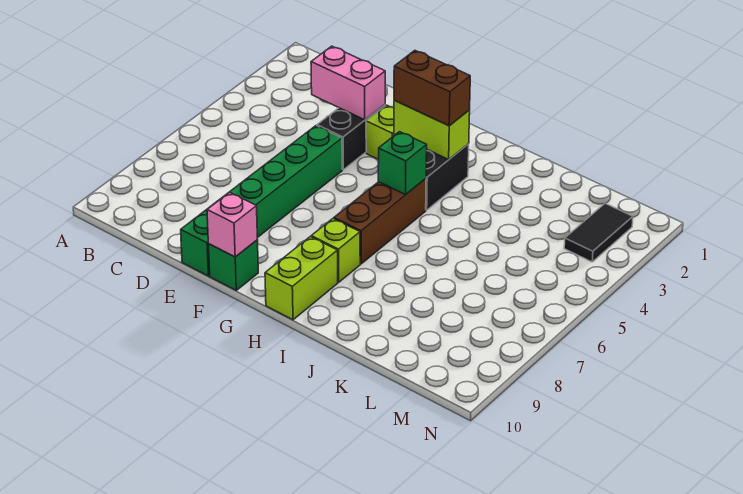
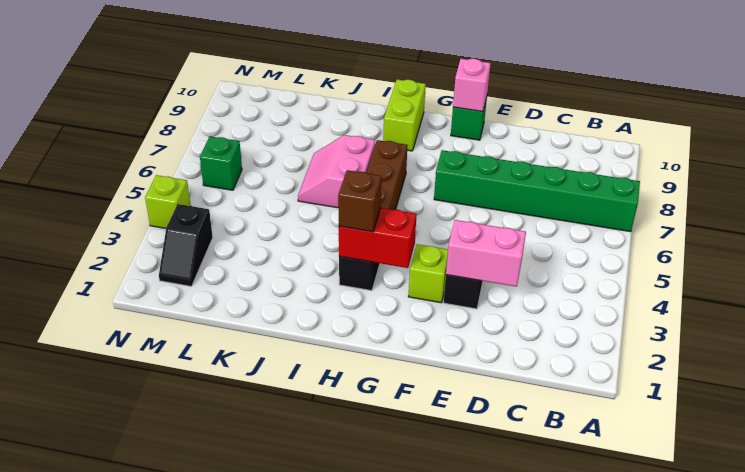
green 1x6 brick [181,126,342,276] -> green 1x6 brick turned to [434,150,640,232]
lime 1x2 brick [394,100,470,159] -> red 1x2 brick [339,208,417,268]
brown 1x2 brick [394,51,470,126] -> brown 1x1 brick [338,170,381,232]
green 1x1 brick [378,132,427,194] -> green 1x1 brick moved to [200,136,242,190]
lime 1x1 brick [311,219,360,282] -> lime 1x1 brick moved to [145,175,191,228]
none -> pink 2x2 slope [298,135,375,208]
black 1x2 tile [564,203,633,262] -> black 1x2 slope [159,204,213,286]

